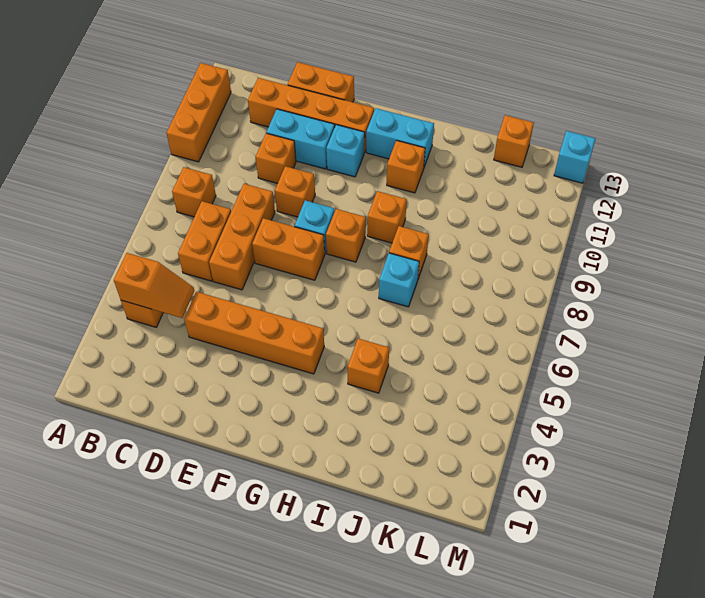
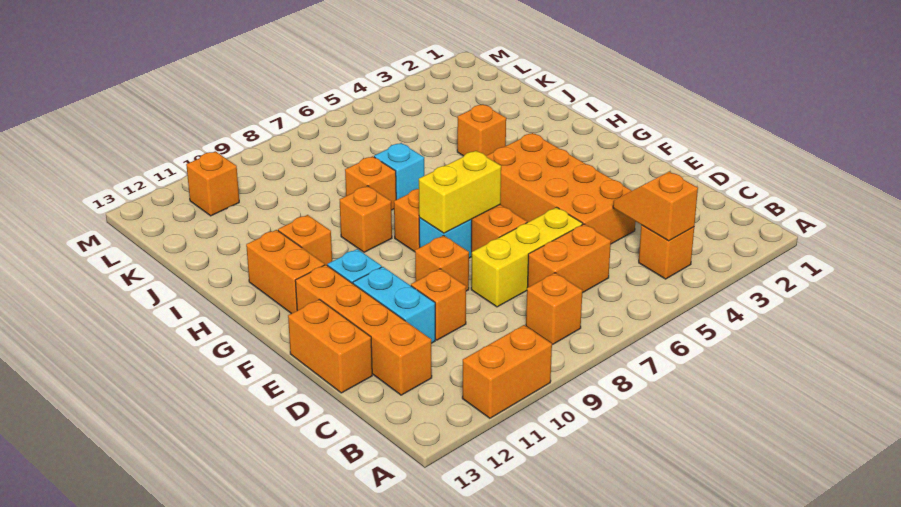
orange 1x3 brick [167,63,231,162] -> orange 1x2 brick [462,325,552,418]
orange 1x4 brick [184,292,324,374] -> orange 2x4 brick [486,133,635,244]
orange 1x3 brick [209,184,275,290] -> yellow 1x3 brick [471,207,583,307]
none -> yellow 1x2 brick [419,151,501,233]
cyan 1x2 brick [366,108,434,167] -> orange 1x2 brick [246,230,325,314]
orange 1x1 brick [494,115,534,167] -> orange 1x1 brick moved to [186,151,239,216]
cyan 1x1 brick [554,131,596,183] -> none

